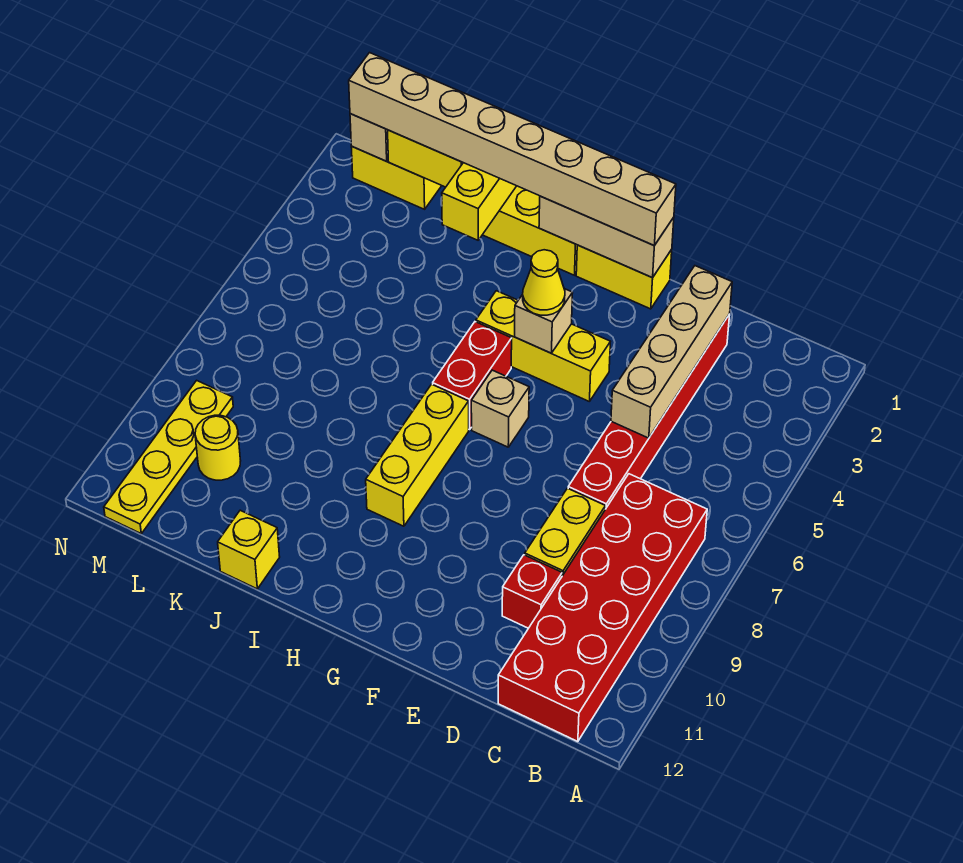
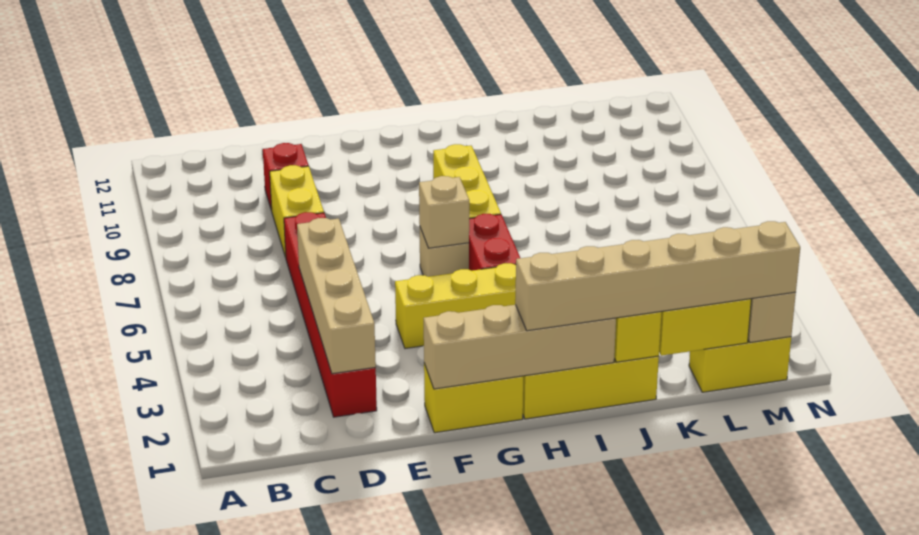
red 2x6 brick [498,474,707,742] -> none
tan 1x3 brick [539,196,674,278] -> tan 1x4 brick [424,305,616,389]
tan 1x8 brick [349,53,676,245] -> tan 1x6 brick [515,221,800,331]
tan 1x1 brick [515,289,572,353] -> tan 1x1 brick moved to [419,176,469,248]
yellow 1x1 cone [523,250,565,315] -> none
yellow 1x1 brick [218,510,280,589] -> none
yellow 1x1 round brick [195,415,241,480] -> none
yellow 1x4 plate [104,380,233,533] -> none

